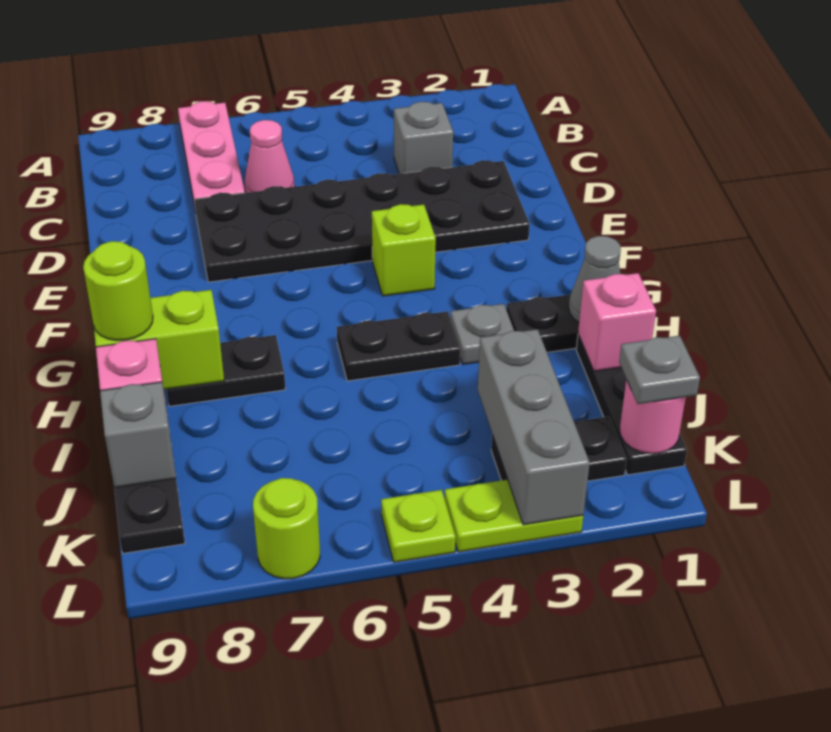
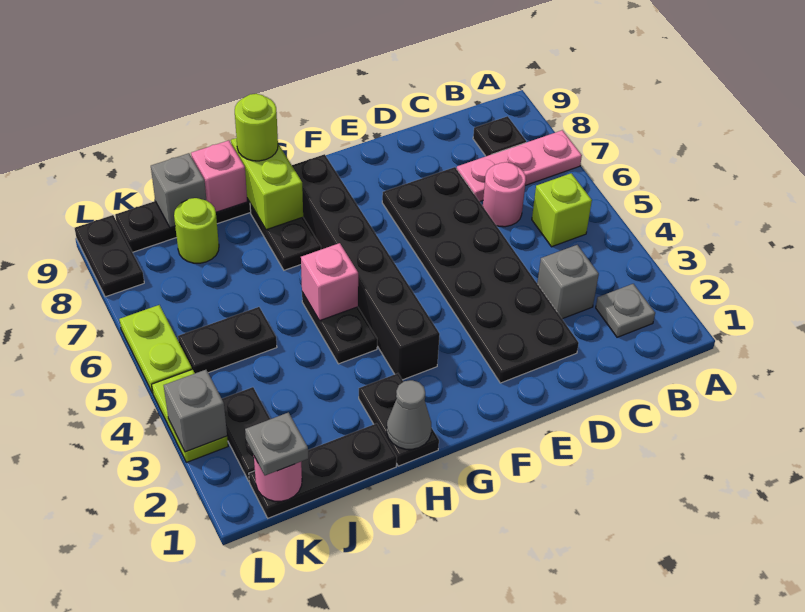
none -> black 1x1 plate [473,116,526,156]
pink 1x1 cone [245,120,295,193] -> pink 1x1 round brick [483,162,526,227]
lime 1x1 brick [372,204,436,296] -> lime 1x1 brick moved to [532,173,592,247]
none -> black 1x6 brick [292,154,440,380]
grey 1x1 plate [450,304,514,364] -> grey 1x1 plate moved to [596,284,655,337]
pink 1x1 brick [578,273,656,371] -> pink 1x1 brick moved to [301,243,358,321]
grey 1x3 brick [478,329,590,525] -> grey 1x1 brick [164,370,227,452]
none -> black 1x2 plate [178,307,277,373]
lime 1x1 plate [381,490,456,562] -> lime 1x2 plate [119,305,192,393]
lime 1x1 round brick [253,478,320,579] -> lime 1x1 round brick moved to [174,198,219,263]
none -> black 1x2 plate [75,215,144,297]

